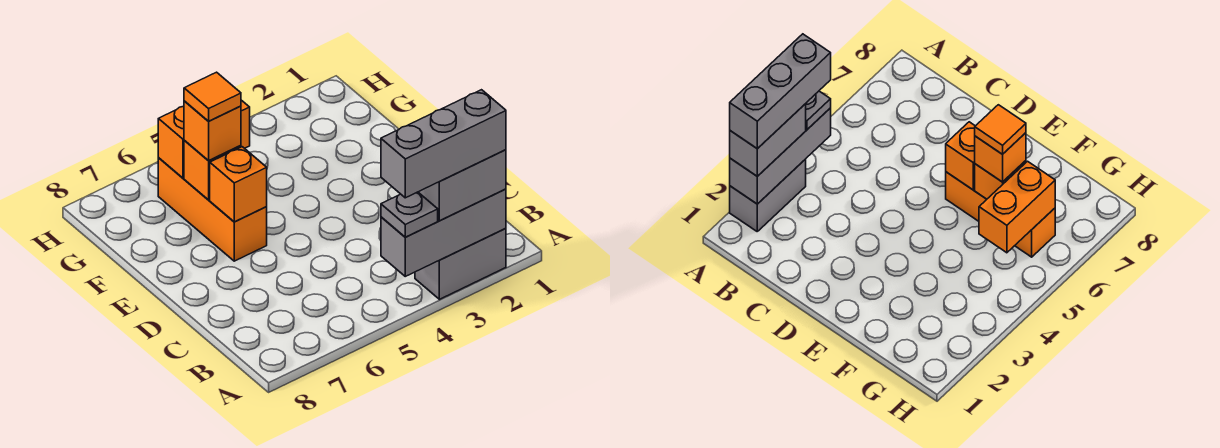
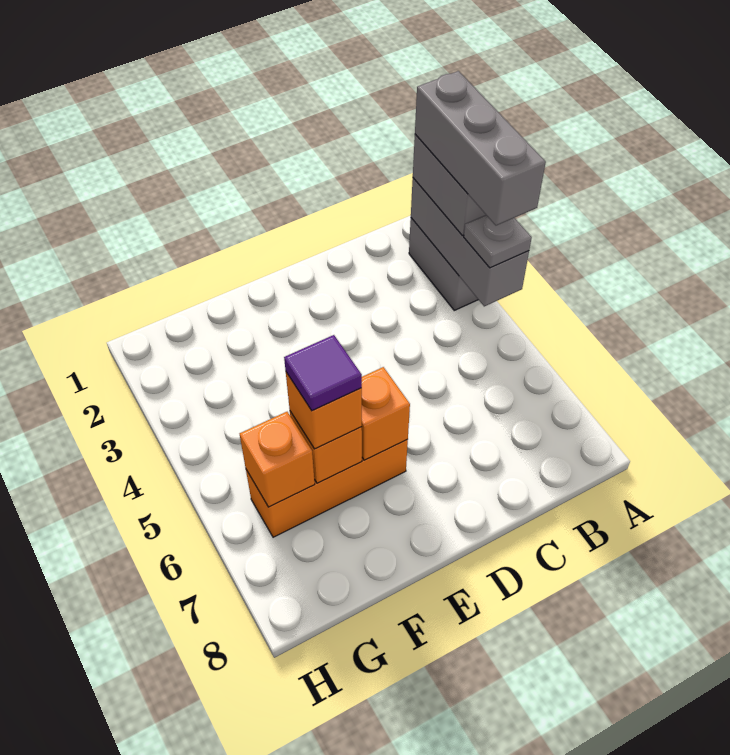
orange 1x1 tile [184,72,241,121] -> purple 1x1 tile [284,335,362,411]
orange 1x2 brick [158,100,250,178] -> orange 1x1 brick [240,412,315,507]

